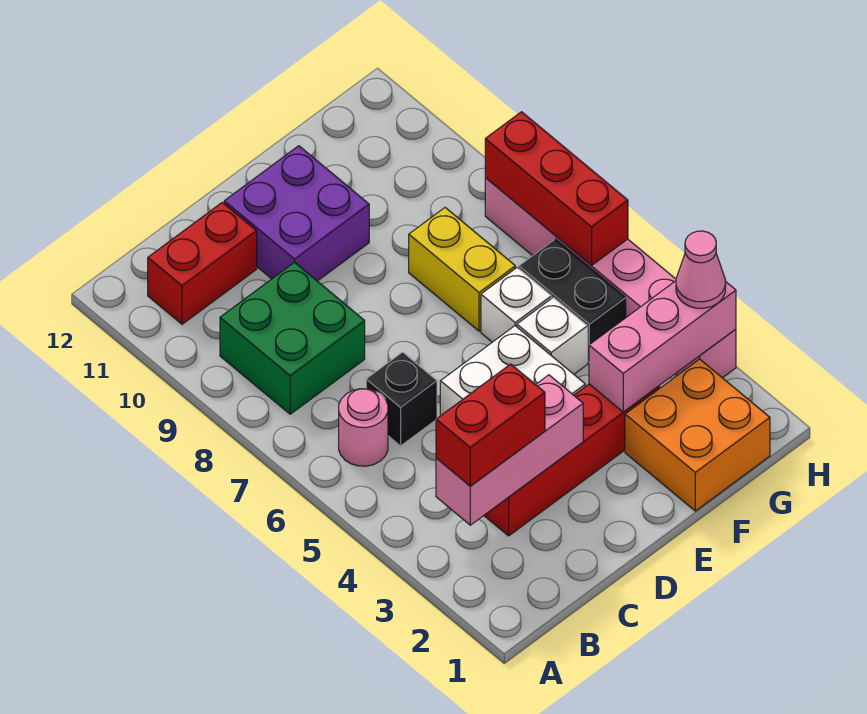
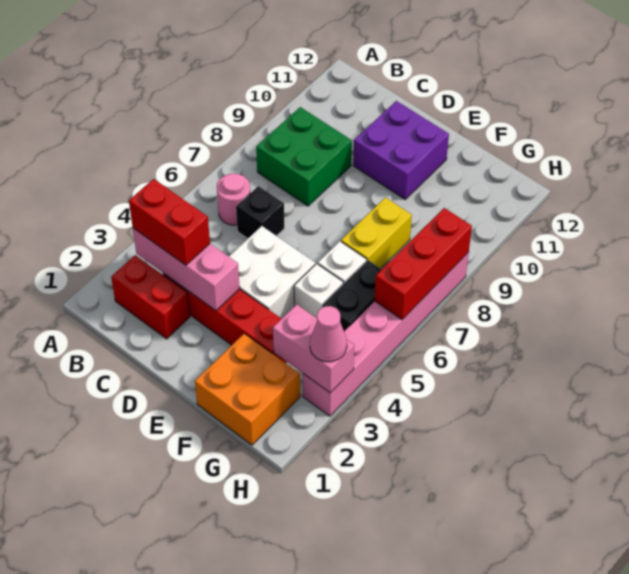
red 1x2 brick [148,202,257,324] -> red 1x2 brick moved to [111,255,190,339]
pink 1x3 brick [589,281,736,412] -> pink 1x2 brick [273,304,354,393]

